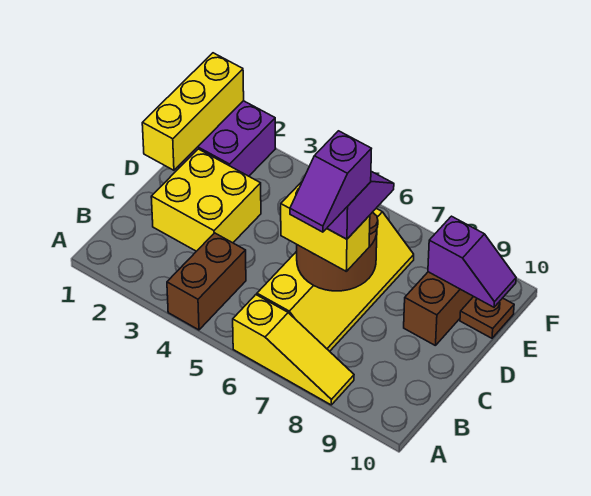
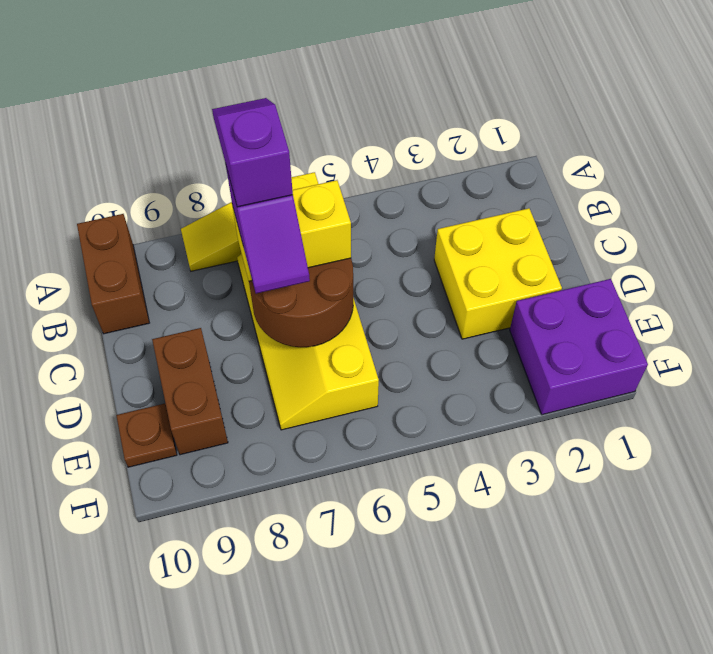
brown 1x2 brick [167,233,246,330] -> brown 1x2 brick moved to [77,214,149,334]
yellow 1x3 brick [142,53,244,170] -> none
purple 1x2 slope [428,216,516,307] -> none

